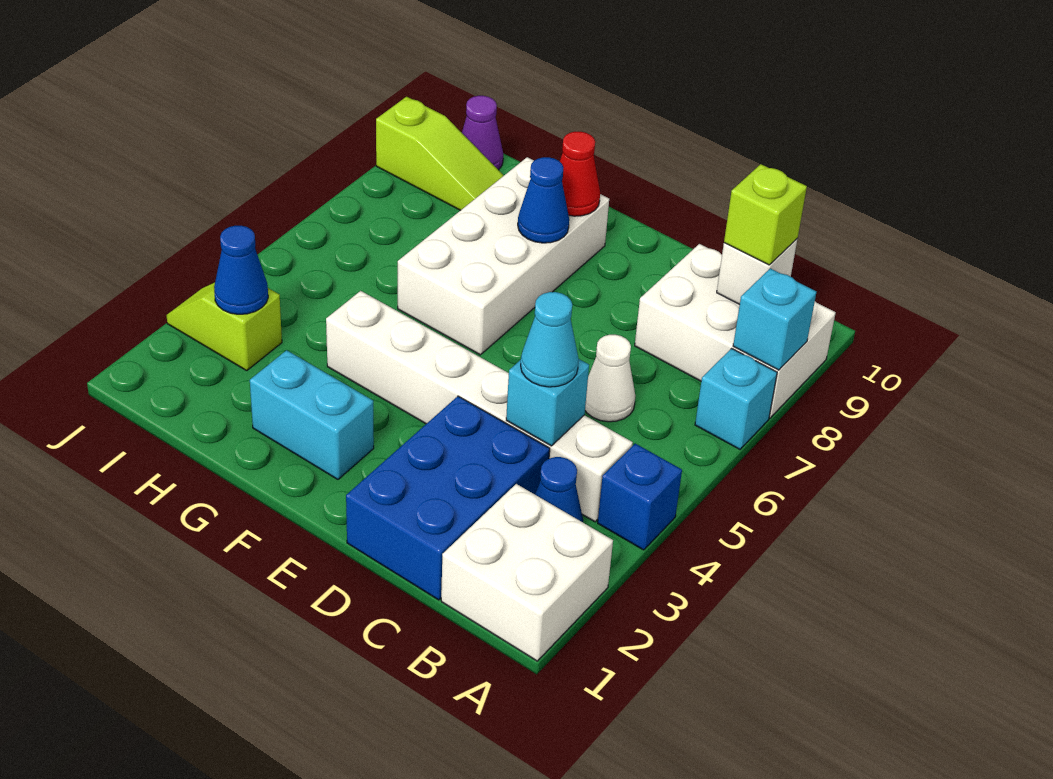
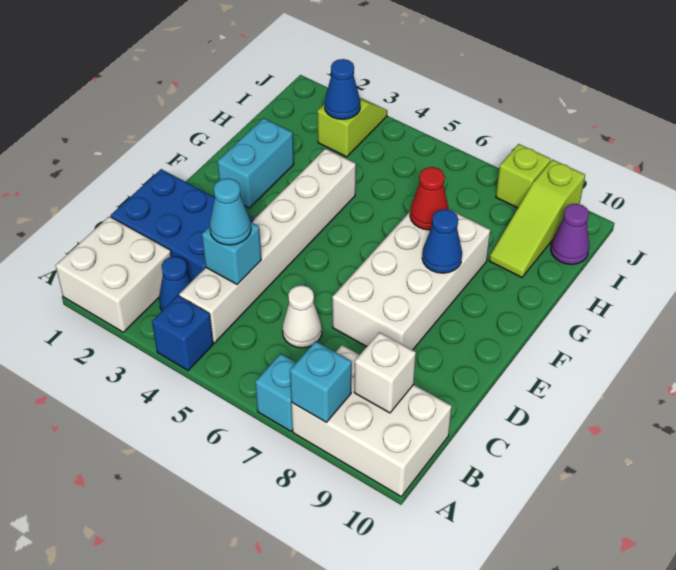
white 2x3 brick [635,244,836,418] -> white 2x3 brick turned to [291,345,452,496]
lime 1x1 brick [724,164,807,265] -> lime 1x1 brick moved to [496,144,551,208]
white 2x4 brick [398,157,609,355] -> white 2x4 brick turned to [332,209,490,350]
red 1x1 cone [560,132,600,216] -> red 1x1 cone moved to [410,167,449,230]

